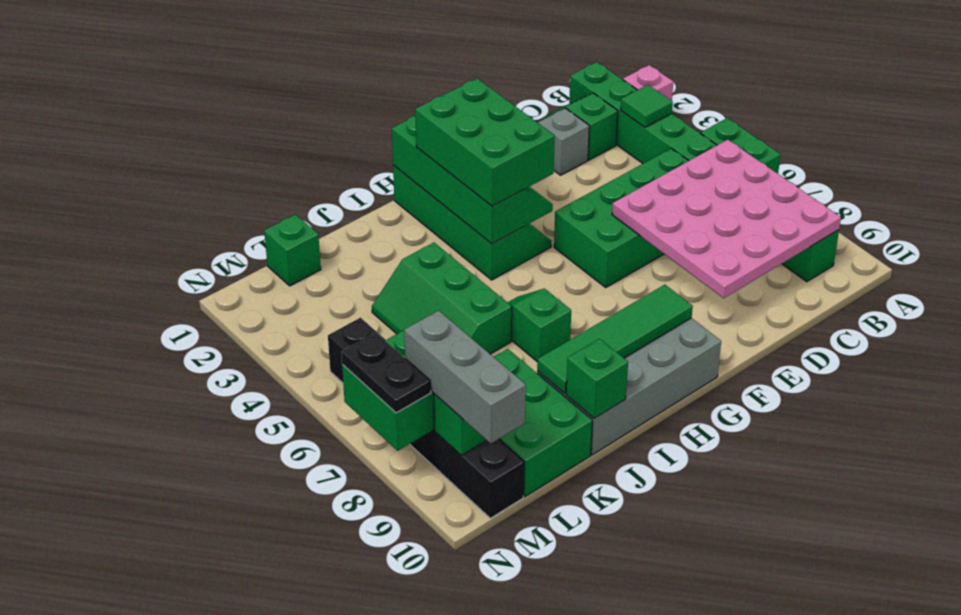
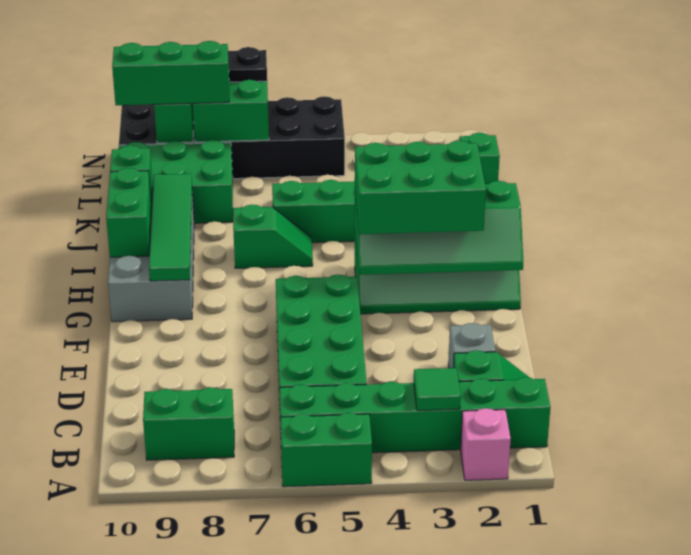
pink 4x4 plate [612,140,841,298] -> none
none -> green 1x2 brick [106,168,152,257]
black 1x6 brick [328,318,524,518] -> black 2x6 brick [119,96,345,179]
grey 1x3 brick [404,311,526,443] -> green 1x3 brick [112,41,229,105]

